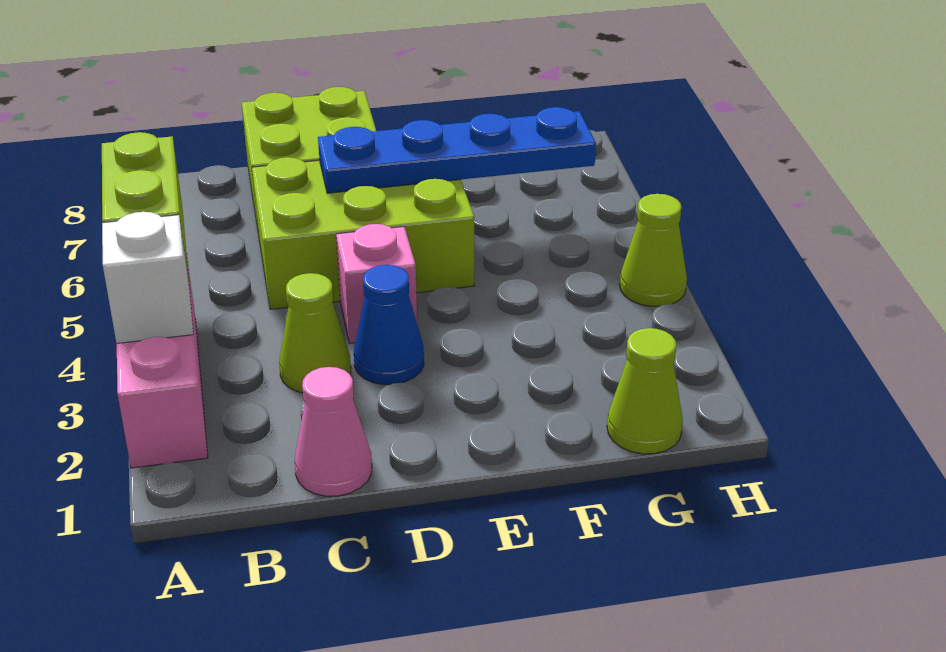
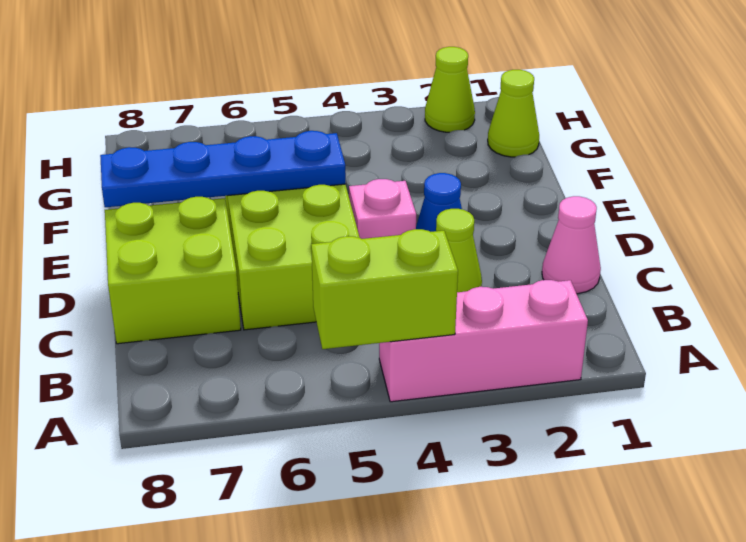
white 1x1 brick [102,212,193,344] -> none
blue 1x4 plate [318,107,596,193] -> blue 1x4 plate turned to [100,131,346,207]
lime 1x1 cone [620,194,687,306] -> lime 1x1 cone moved to [425,47,475,132]

